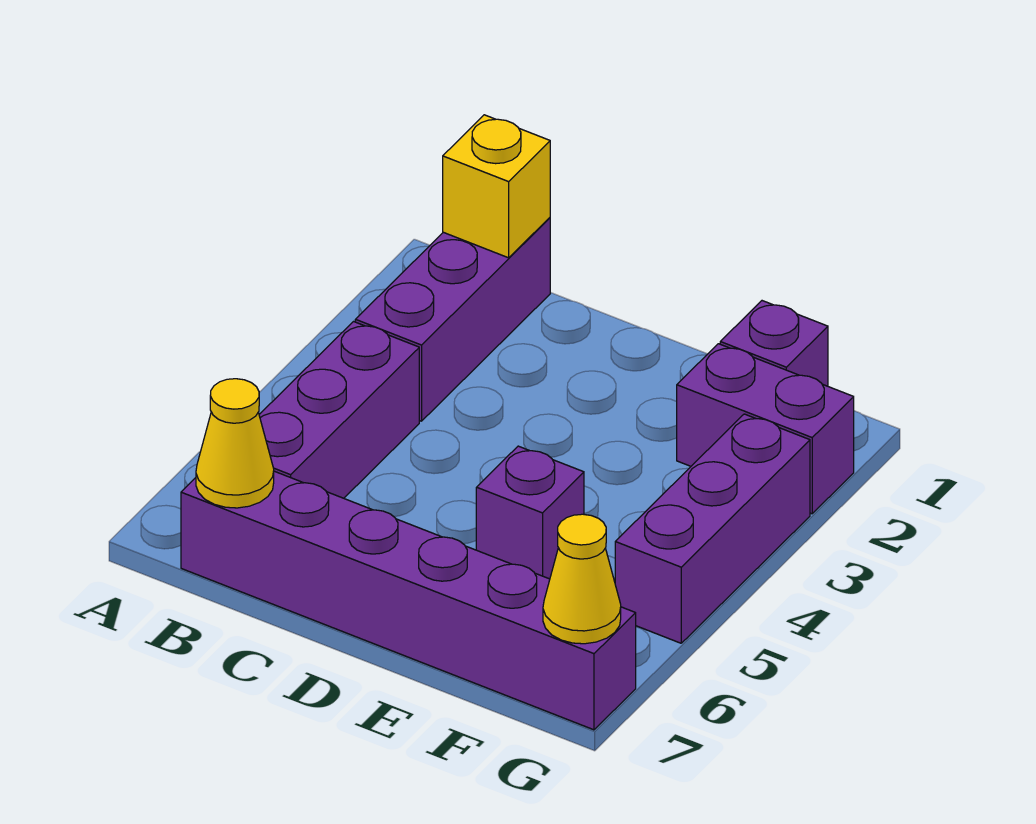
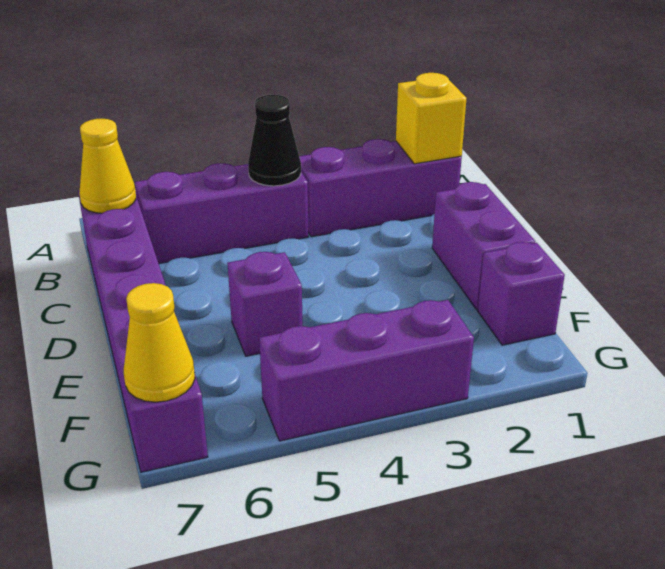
none -> black 1x1 cone [248,95,301,186]
purple 1x2 brick [677,344,854,514] -> purple 1x2 brick moved to [432,182,535,310]

